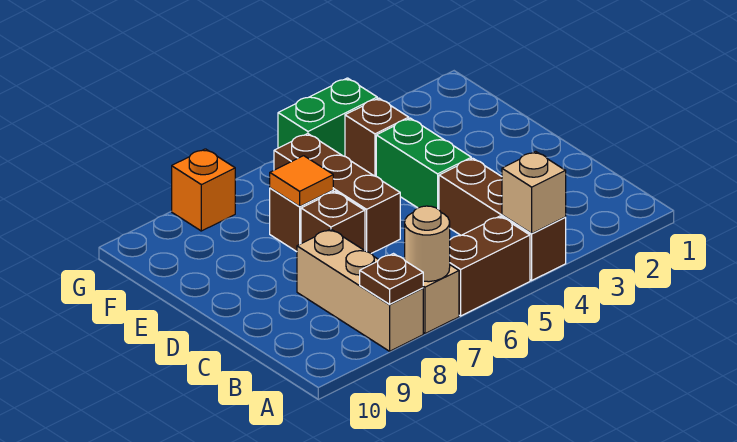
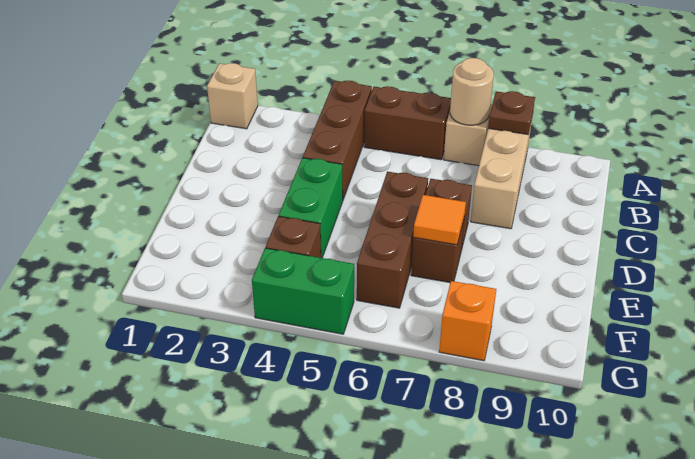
tan 1x1 brick [502,151,566,234] -> tan 1x1 brick moved to [207,63,258,129]

